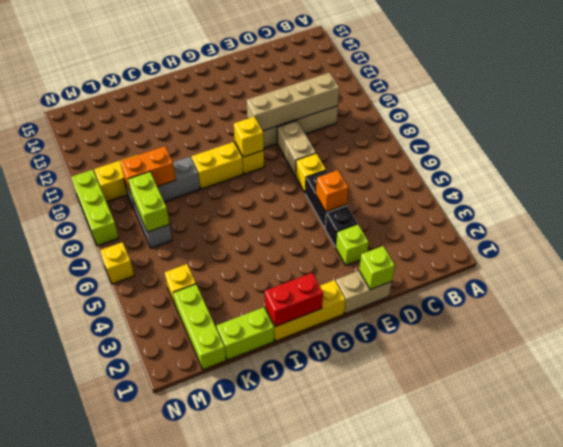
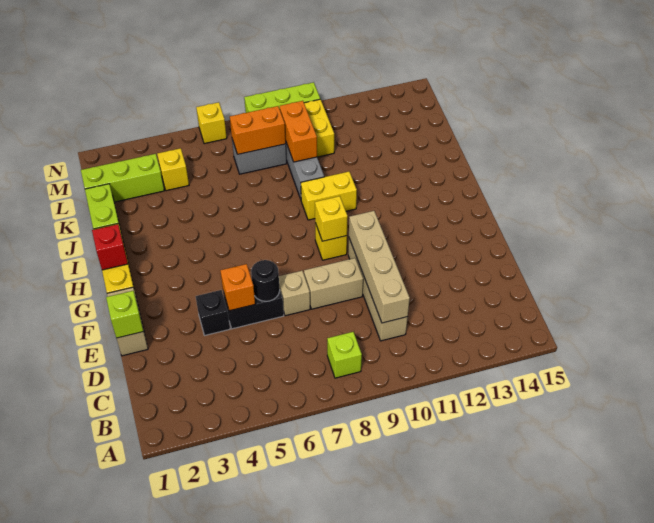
lime 1x1 brick [336,224,369,265] -> lime 1x1 brick moved to [327,332,362,378]
none -> black 1x1 round brick [251,260,280,301]
yellow 1x1 brick [296,153,326,193] -> tan 1x1 brick [279,271,310,316]
red 1x2 brick [265,273,323,327] -> red 1x1 brick [92,224,128,270]
yellow 1x2 brick [191,142,243,189] -> yellow 1x2 brick turned to [301,172,357,220]
lime 1x2 brick [128,172,169,232] -> orange 1x2 brick [230,106,286,154]

